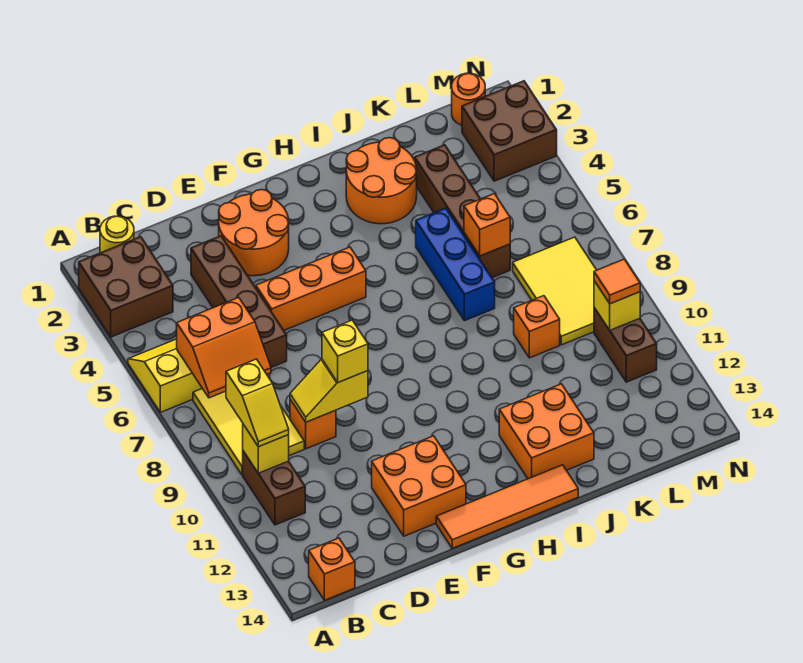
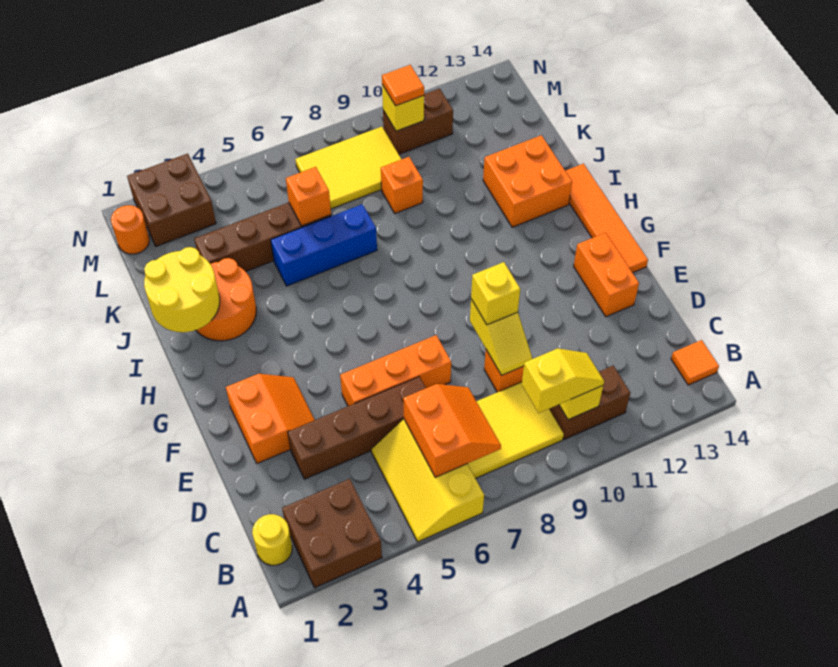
orange 1x1 brick [309,538,355,600] -> orange 1x1 tile [671,340,719,385]
orange 2x2 round brick [219,190,289,276] -> orange 2x2 slope [226,374,315,463]
orange 1x3 brick [256,247,366,330] -> orange 1x3 brick turned to [340,335,451,406]
orange 2x2 brick [372,436,466,536] -> orange 1x2 brick [574,233,639,317]
none -> yellow 2x2 round brick [144,247,220,332]

